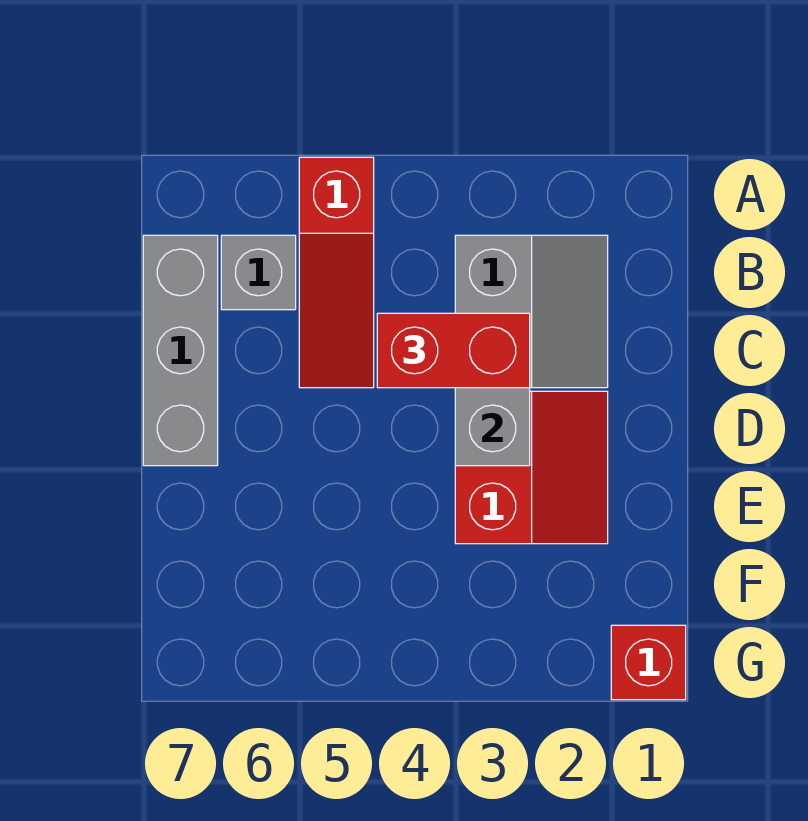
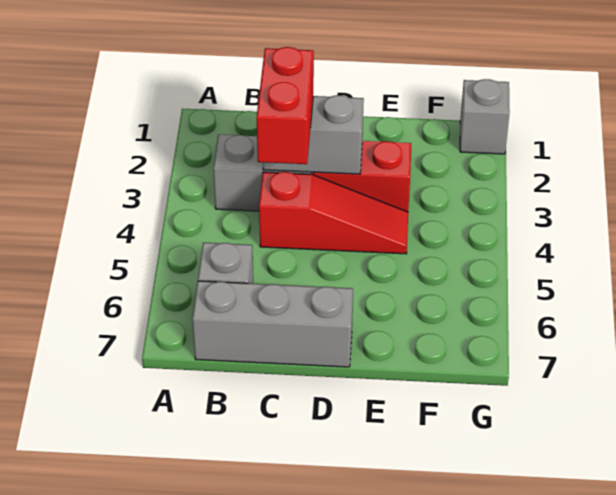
red 1x3 slope [299,157,374,388] -> red 1x3 slope moved to [259,172,408,254]
red 1x1 brick [611,625,686,700] -> grey 1x1 brick [460,79,510,154]

